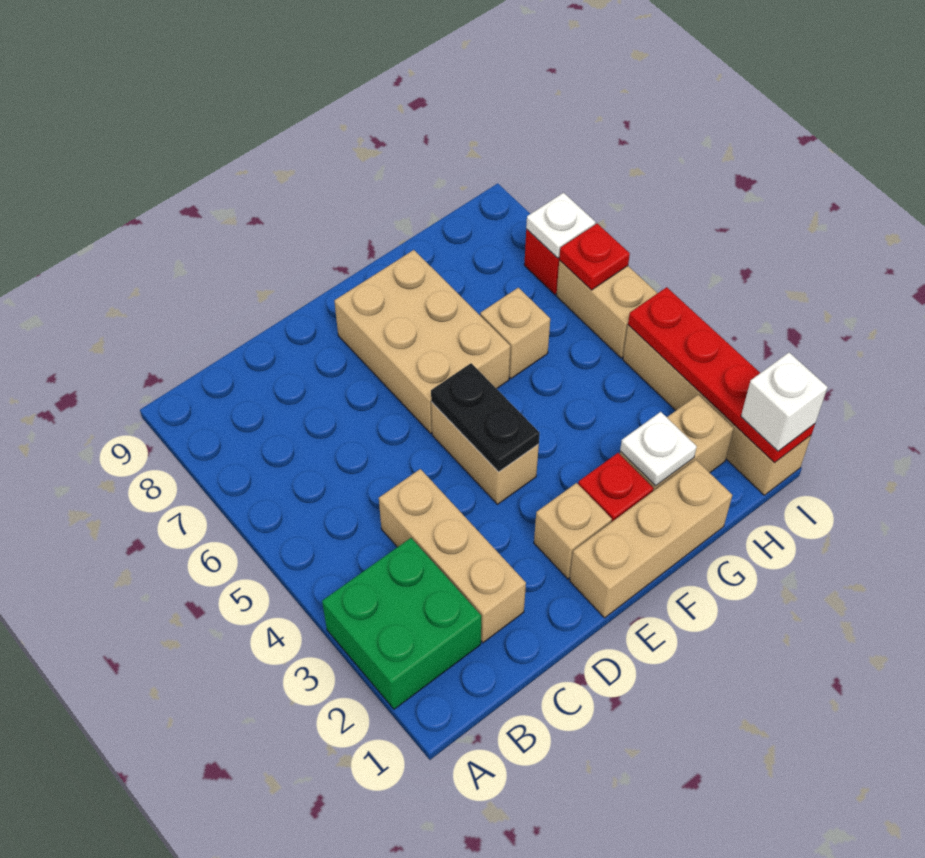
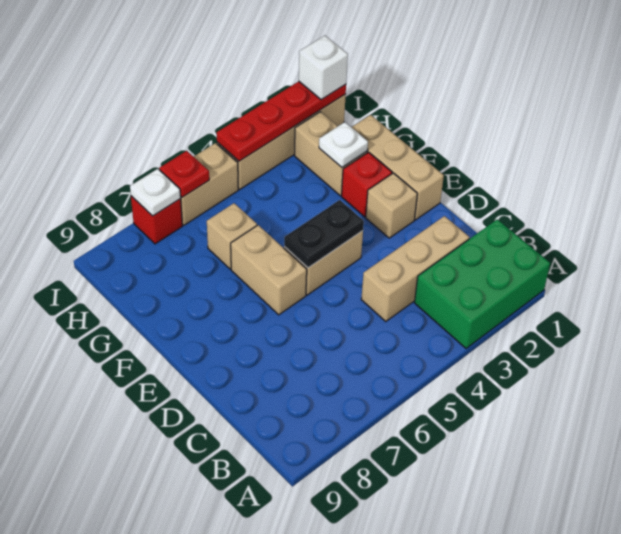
green 2x2 brick [322,538,481,709] -> green 2x3 brick [414,219,550,349]
tan 2x3 brick [334,250,510,433] -> tan 1x2 brick [231,225,307,315]

